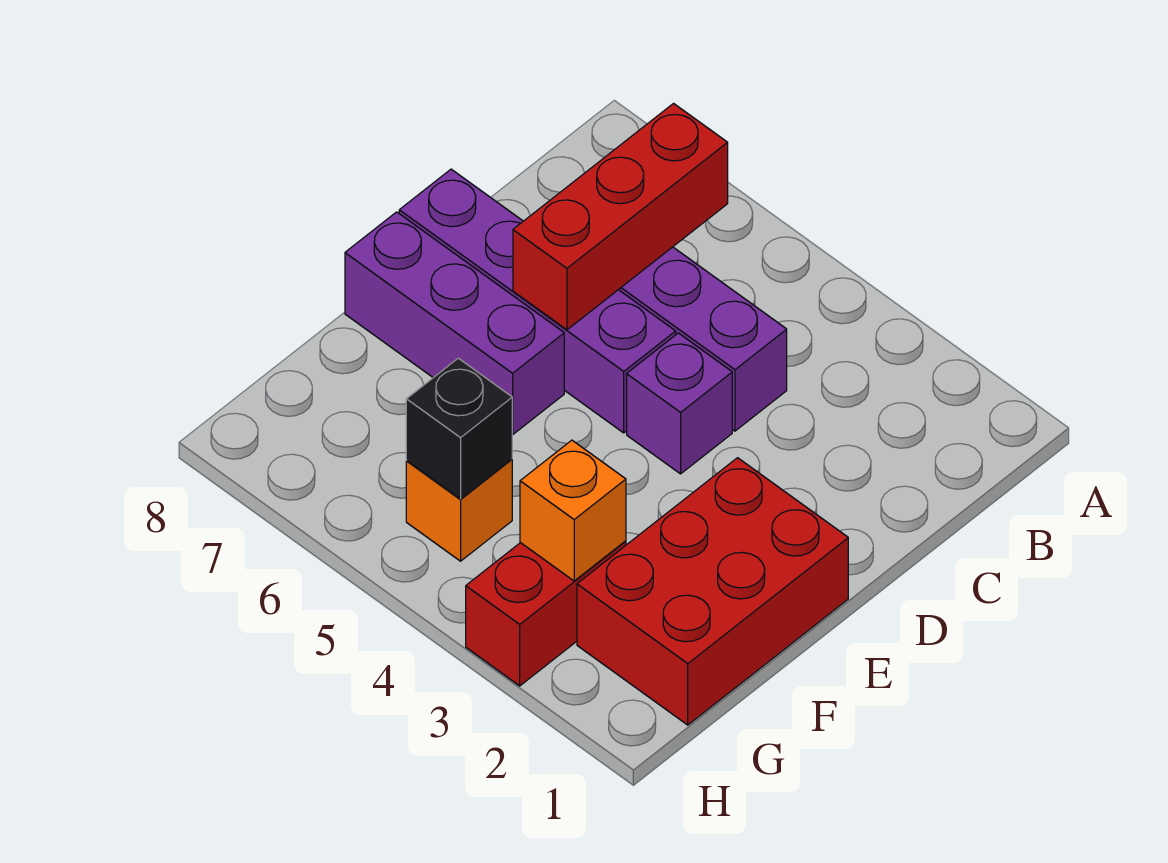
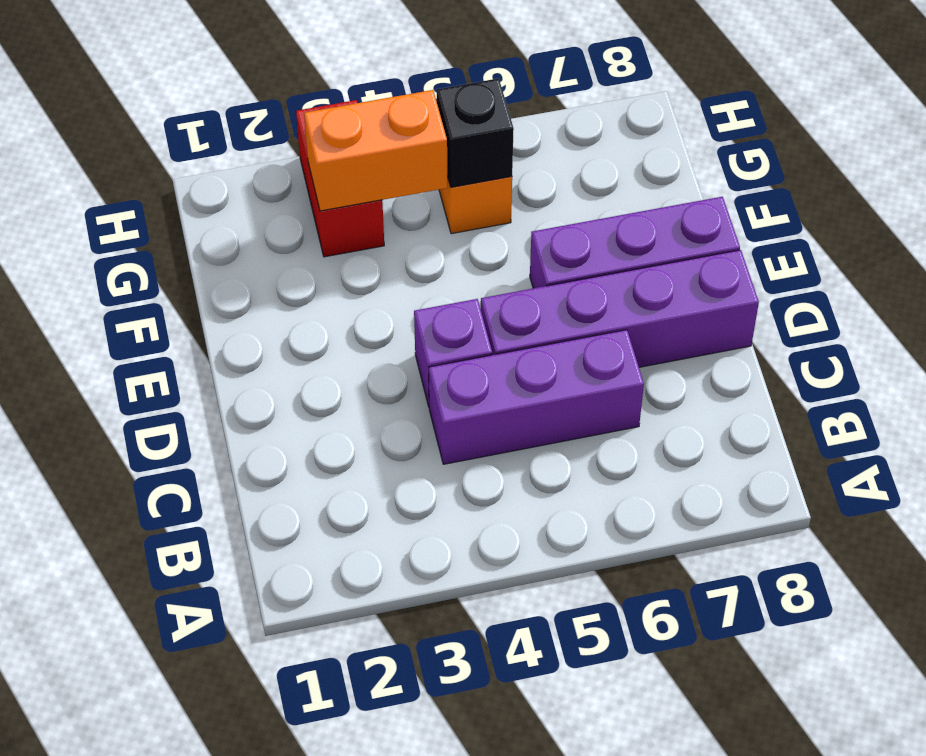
red 1x3 brick [513,104,728,330] -> none
red 2x3 brick [577,458,848,725] -> none
orange 1x1 brick [520,440,626,581] -> orange 1x2 brick [304,90,448,211]

